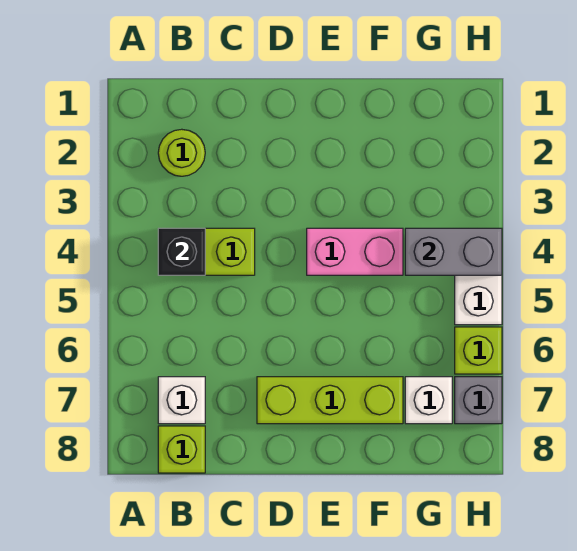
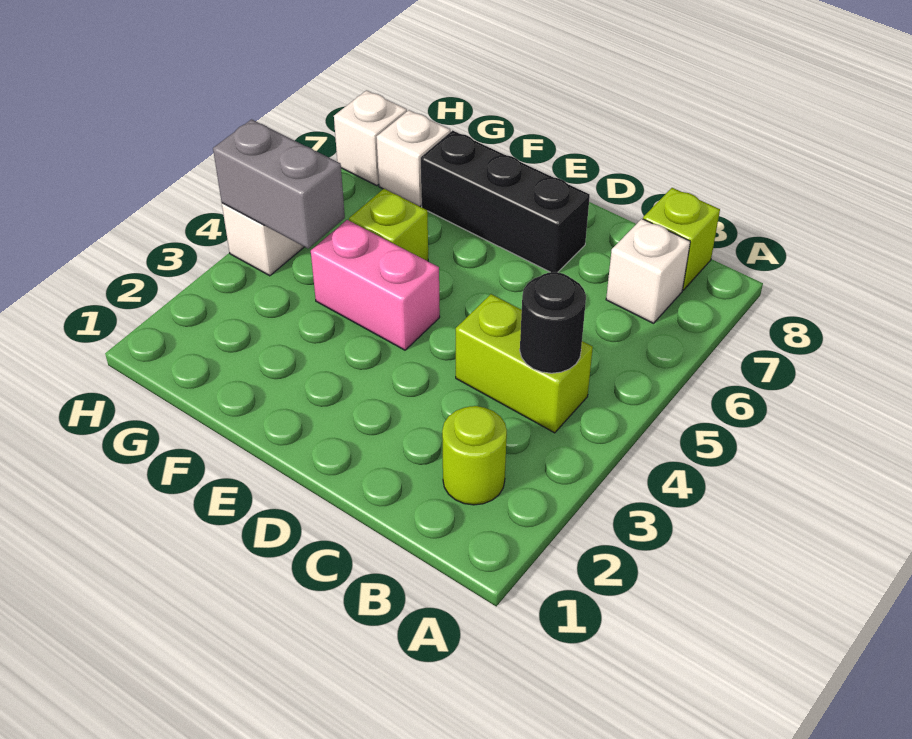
black 1x1 brick [158,228,205,275] -> black 1x1 round brick [520,272,586,373]
lime 1x3 brick [257,377,403,424] -> black 1x3 brick [421,130,590,272]
lime 1x1 brick [455,327,502,374] -> lime 1x1 brick moved to [349,189,428,261]
grey 1x1 brick [455,377,502,424] -> white 1x1 brick [334,90,407,186]

